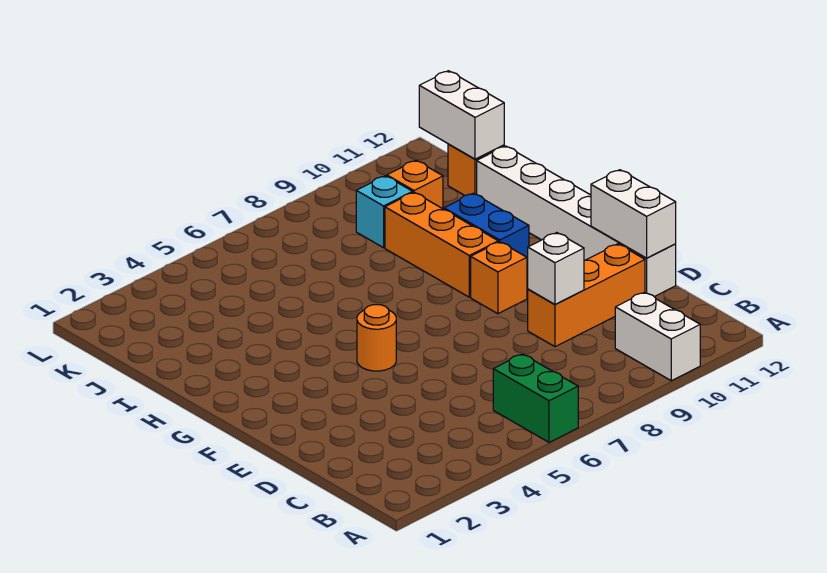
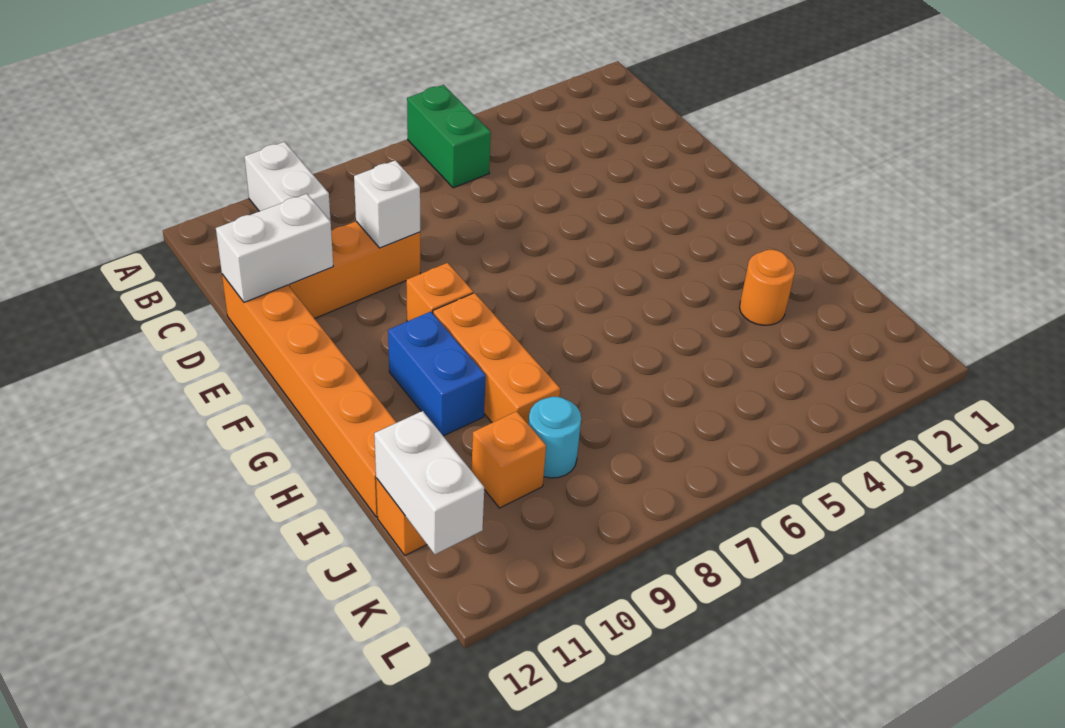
white 1x6 brick [477,146,676,297] -> orange 1x6 brick [222,274,397,517]
white 1x2 brick [591,170,676,258] -> white 1x2 brick turned to [216,194,333,302]
orange 1x1 round brick [357,305,396,371] -> orange 1x1 round brick moved to [739,250,795,325]
cyan 1x1 brick [356,176,413,248] -> cyan 1x1 round brick [529,397,581,478]

